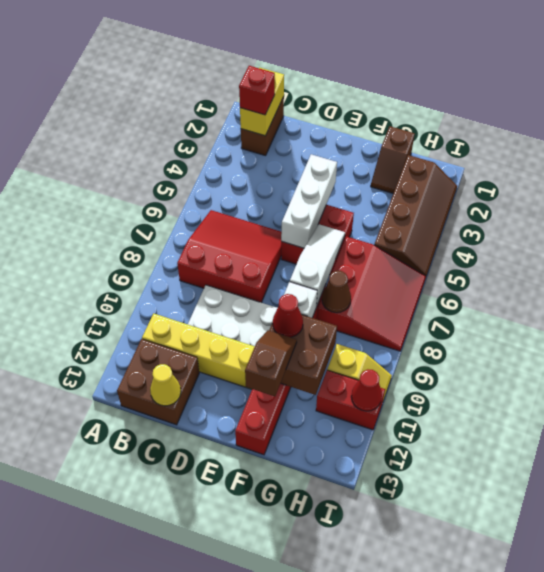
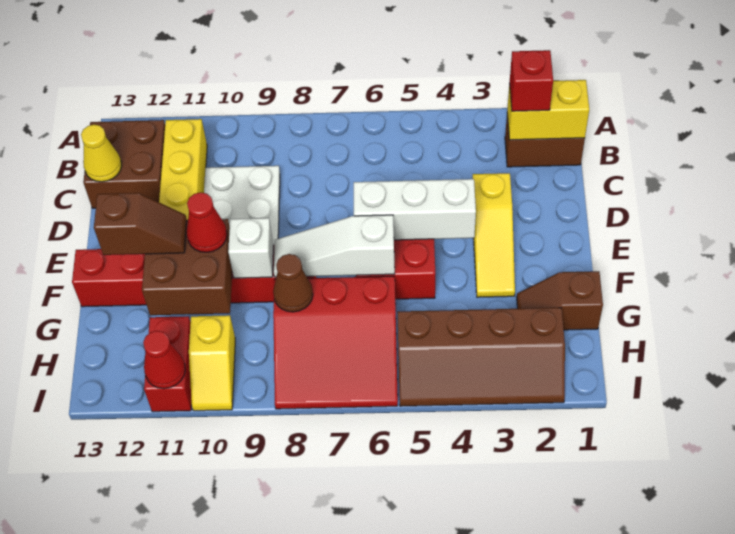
red 3x3 slope [177,210,282,303] -> none
none -> yellow 1x3 slope [472,173,515,297]
white 1x3 slope [290,224,345,307] -> white 1x3 slope turned to [274,215,395,277]

